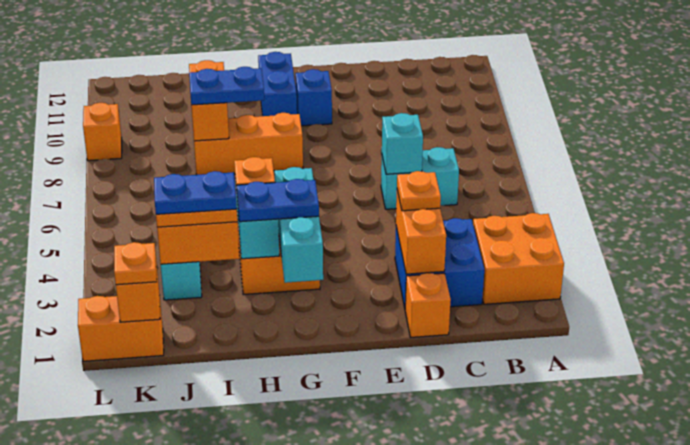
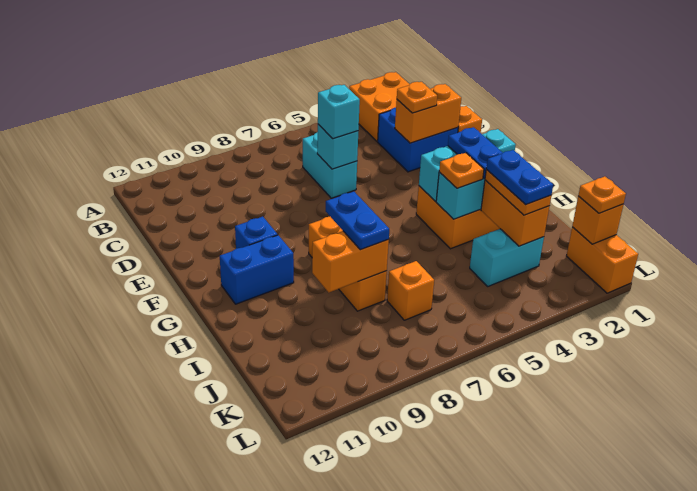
none -> cyan 1x1 brick [318,85,360,139]
orange 1x1 brick [83,103,122,161] -> orange 1x1 brick moved to [387,261,434,320]

